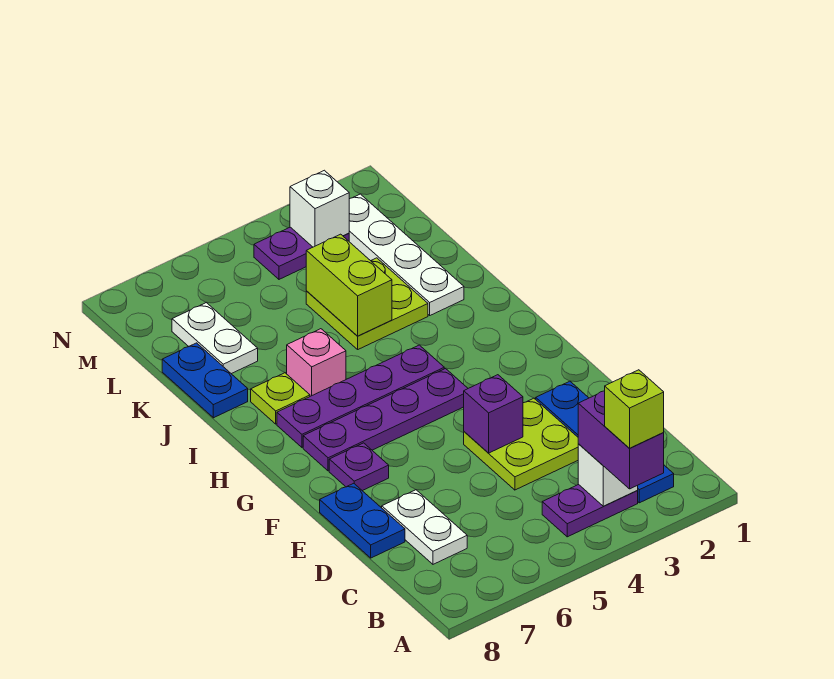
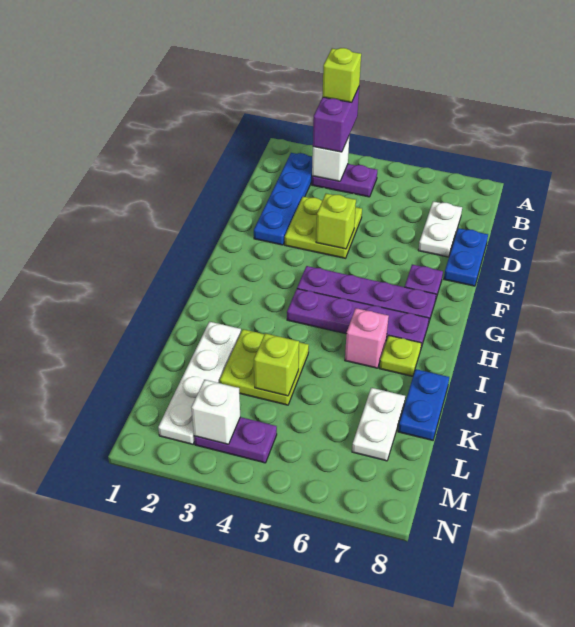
purple 1x1 brick [464,375,523,453] -> lime 1x1 brick [316,194,356,249]
lime 1x2 brick [306,234,392,336] -> lime 1x1 brick [254,333,299,396]

